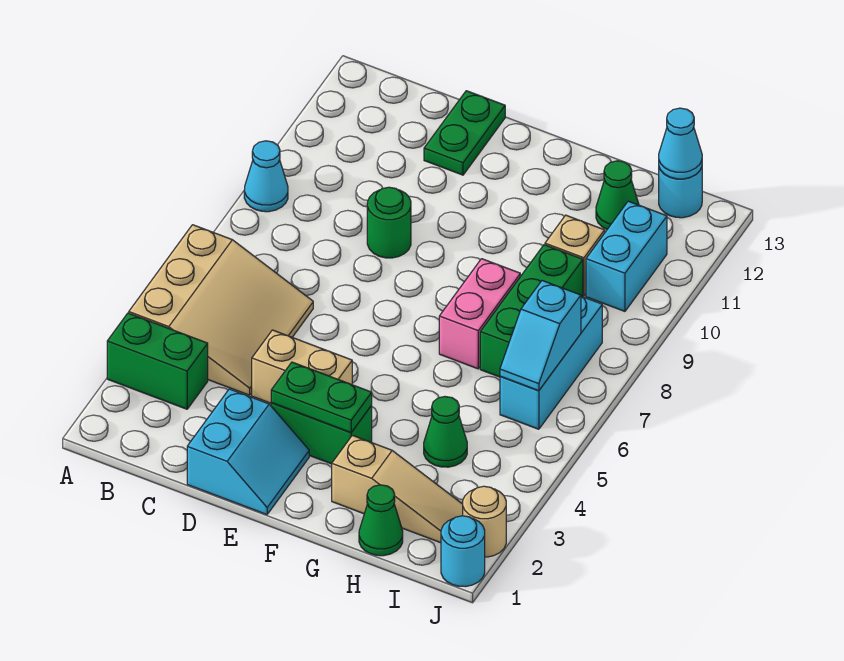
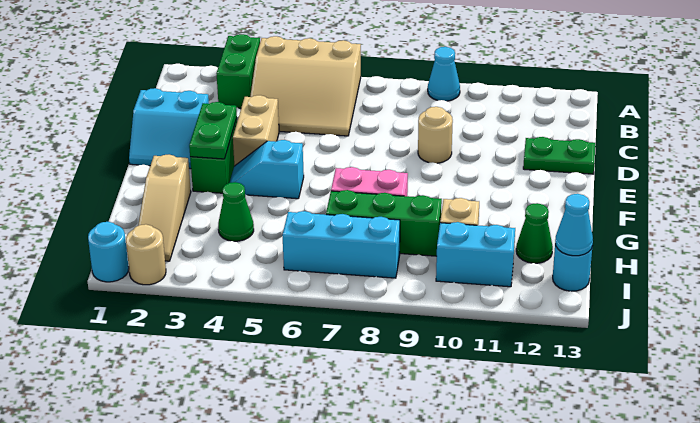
green 1x1 round brick [367,187,411,258] -> tan 1x1 round brick [418,107,453,163]
green 1x1 cone [359,485,403,556] -> none
cyan 1x2 slope [500,281,581,391] -> cyan 1x2 slope moved to [230,140,304,199]

